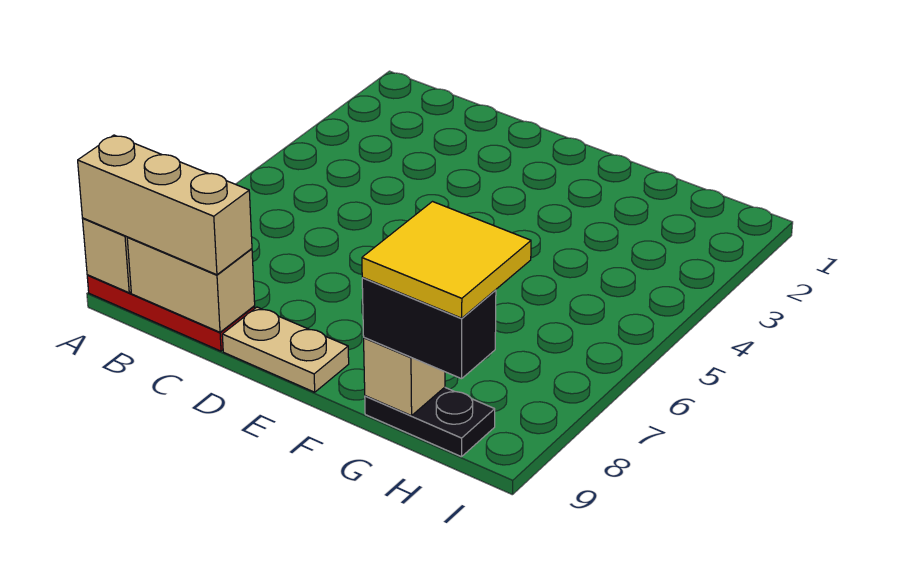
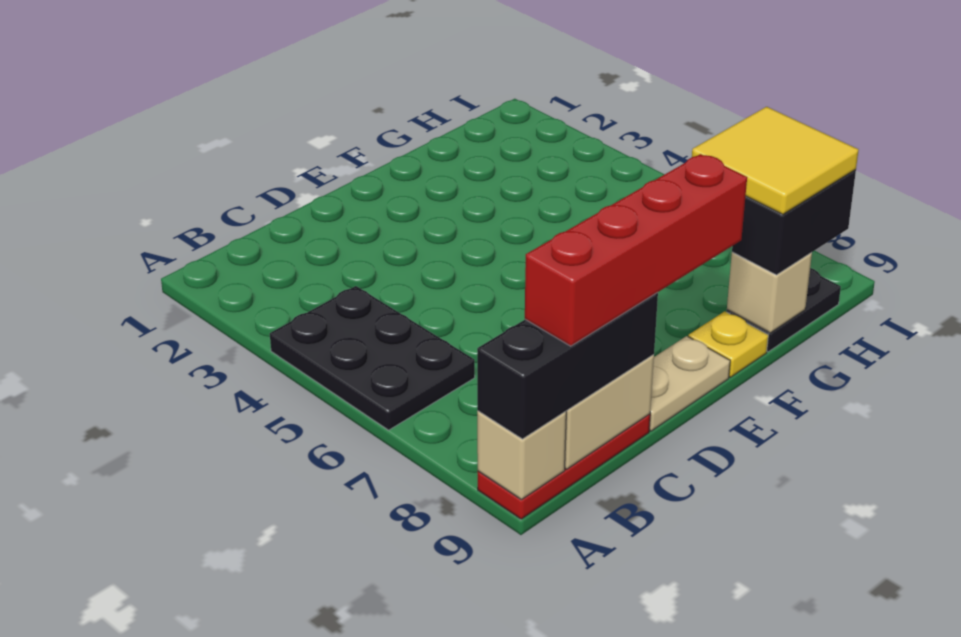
none -> black 2x3 plate [270,286,475,430]
tan 1x3 brick [78,135,252,275] -> black 1x3 brick [477,292,658,439]
none -> red 1x4 brick [525,154,747,346]
none -> yellow 1x1 plate [688,311,768,377]

